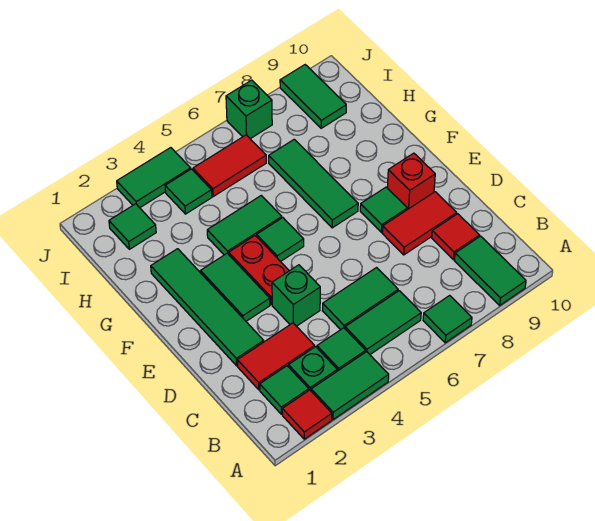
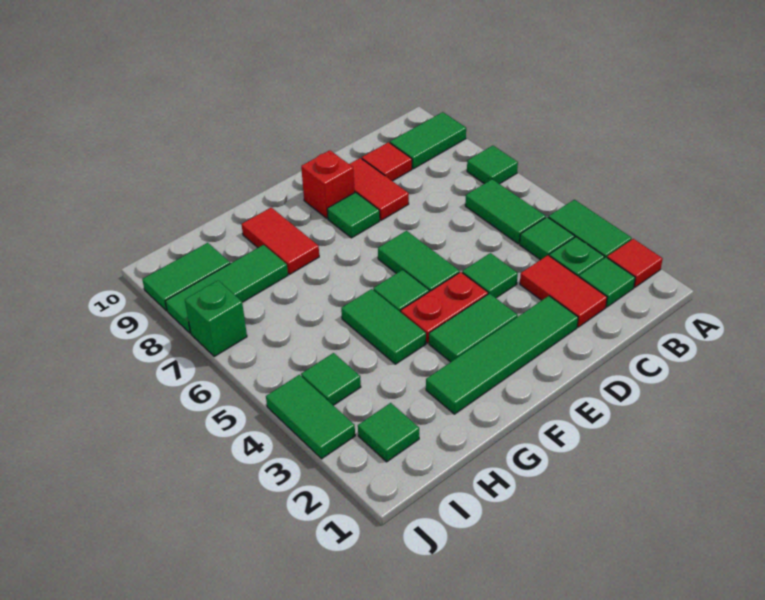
green 1x2 tile [322,268,398,330] -> green 1x2 tile moved to [378,231,460,292]
green 1x1 brick [272,265,320,326] -> green 1x1 tile [462,253,518,298]
green 1x3 tile [269,139,358,228] -> green 1x3 tile moved to [165,245,288,333]
red 1x2 tile [193,135,266,197] -> red 1x2 tile moved to [242,208,319,274]

